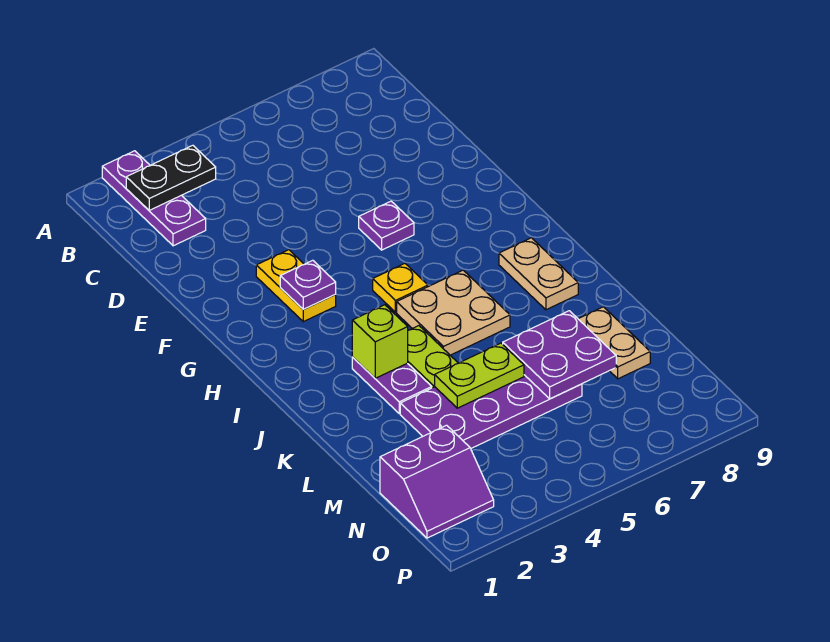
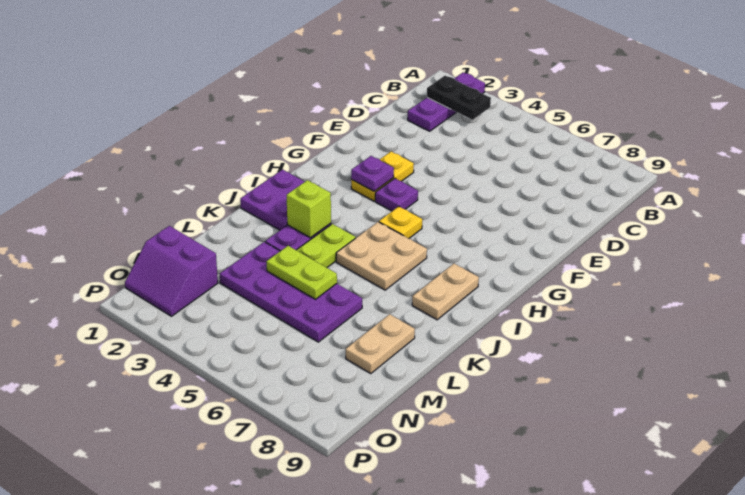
purple 1x1 plate [359,201,414,250] -> purple 1x1 plate moved to [375,179,418,211]
purple 2x2 plate [503,311,616,399] -> purple 2x2 plate moved to [240,170,305,230]

